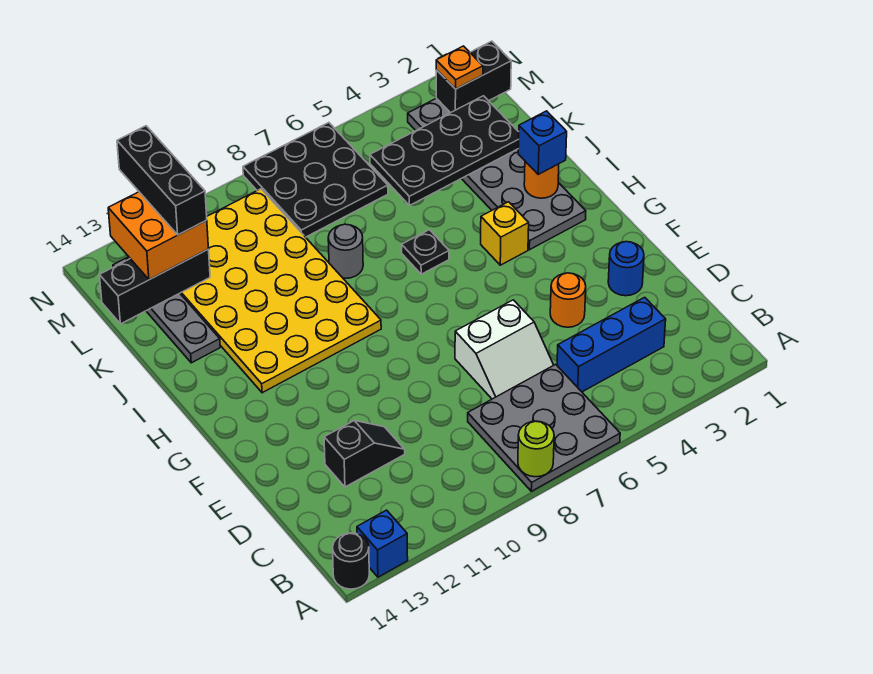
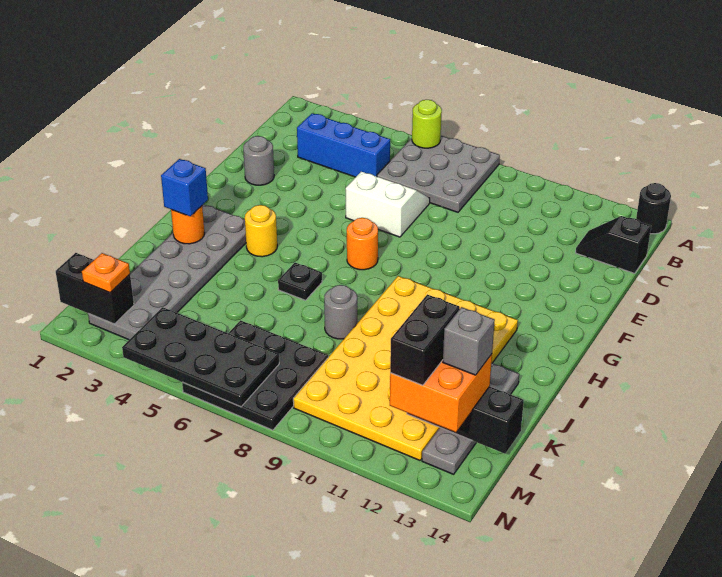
lime 1x1 round brick [518,421,554,477] -> lime 1x1 round brick moved to [412,100,442,148]
blue 1x1 brick [357,510,408,577] -> none
black 1x2 slope [324,421,405,487] -> black 1x2 slope moved to [576,216,651,273]
blue 1x1 round brick [608,242,644,296] -> grey 1x1 round brick [243,136,274,185]
orange 1x1 round brick [550,273,586,327] -> orange 1x1 round brick moved to [347,218,378,270]
yellow 1x1 brick [481,202,529,265] -> yellow 1x1 round brick [245,205,277,257]
black 2x4 plate [370,96,519,206] -> black 2x4 plate moved to [122,307,279,407]
black 1x3 brick [117,126,207,235] -> black 1x2 brick [390,294,460,385]
none -> grey 1x1 brick [443,307,495,375]

